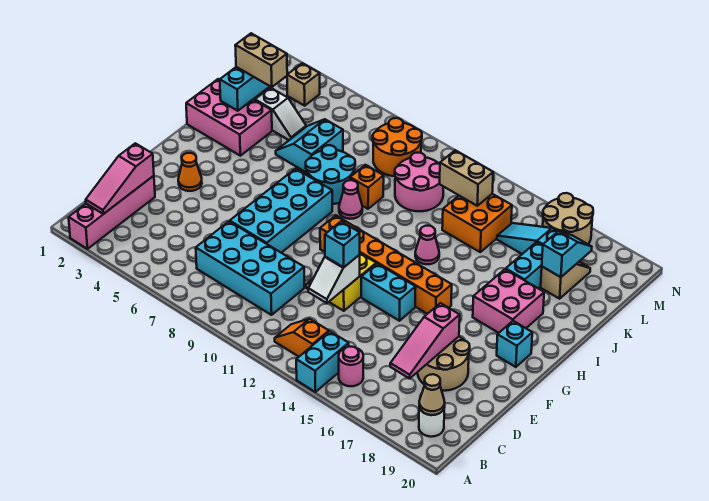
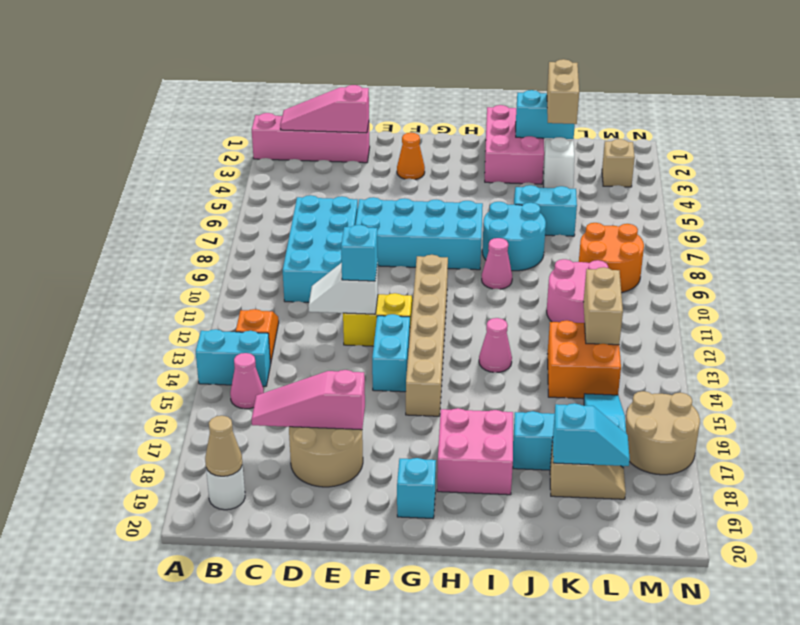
pink 1x1 round brick [339,347,363,386] -> pink 1x1 cone [230,353,264,409]
orange 1x6 brick [320,215,452,314] -> tan 1x6 brick [406,255,448,416]
orange 1x1 brick [350,165,384,209] -> none

